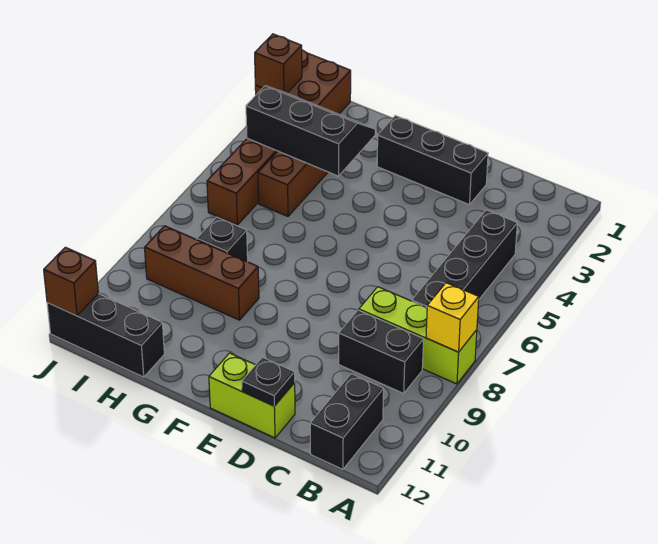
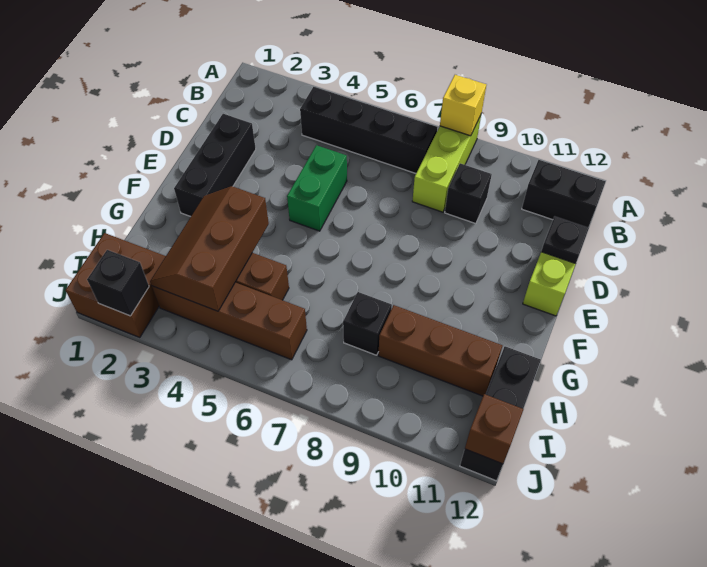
black 1x2 brick [339,310,424,393] -> black 1x1 brick [445,163,492,224]
none -> green 1x2 brick [287,145,347,231]
black 2x3 slope [246,86,375,176] -> brown 2x3 slope [150,186,269,311]
brown 1x3 brick [145,226,259,320] -> brown 1x3 brick turned to [378,305,502,396]
brown 1x1 brick [255,34,302,93] -> black 1x1 brick [87,250,149,316]

